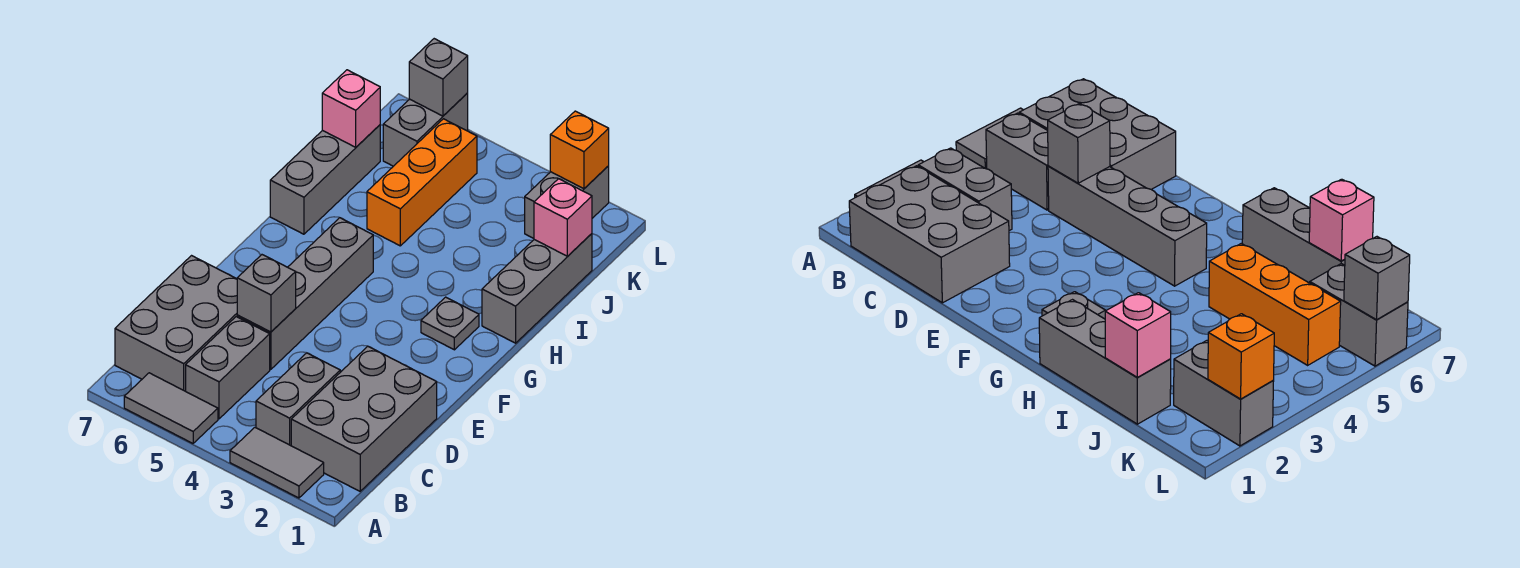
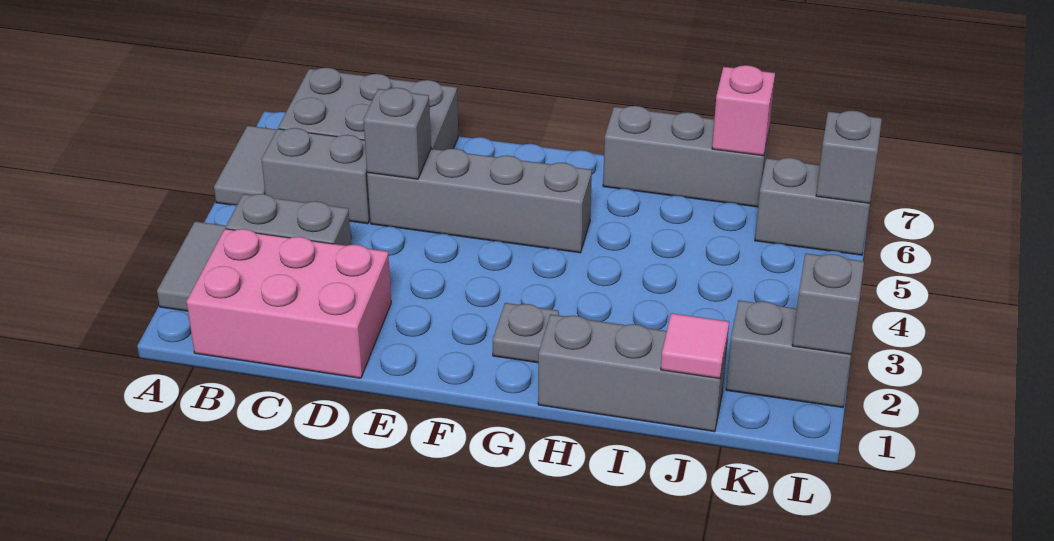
grey 2x3 brick [291,346,437,491] -> pink 2x3 brick [186,229,391,378]
orange 1x3 brick [367,119,477,246] -> none
pink 1x1 brick [534,179,592,256] -> pink 1x1 tile [661,313,729,379]
orange 1x1 brick [550,111,609,189] -> grey 1x1 brick [792,253,864,355]

